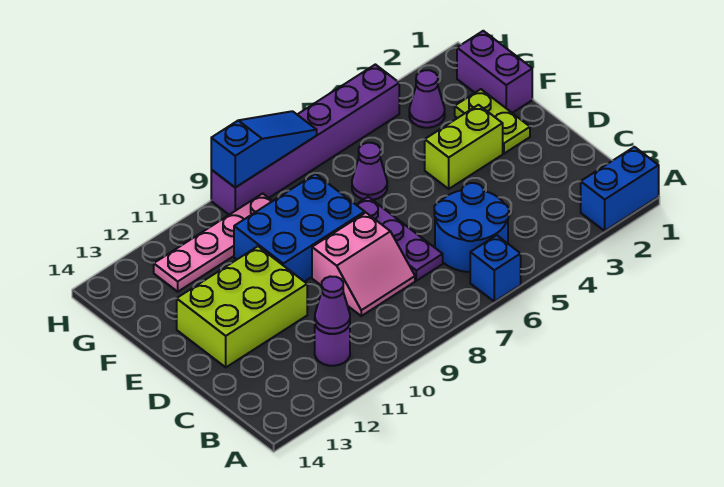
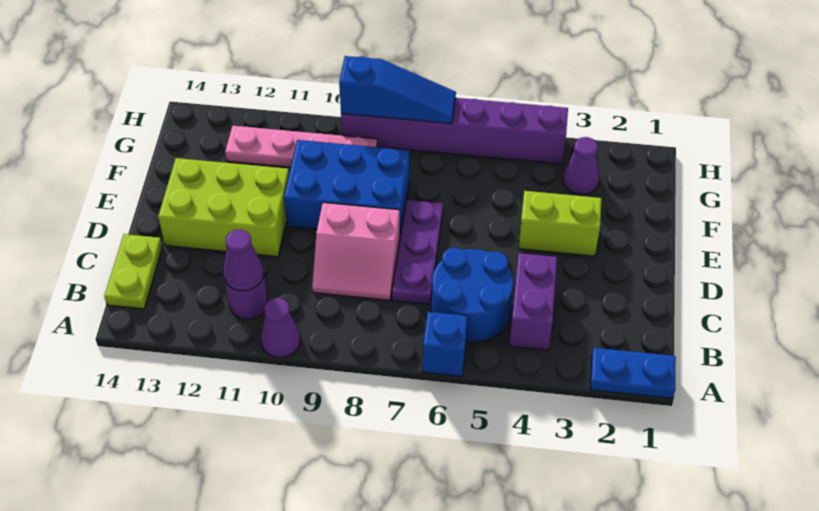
blue 1x2 brick [581,147,659,231] -> blue 1x2 plate [590,348,676,398]
lime 1x2 plate [455,89,530,154] -> lime 1x2 plate moved to [104,234,162,309]
purple 1x2 brick [457,31,532,113] -> purple 1x2 brick moved to [509,253,557,350]
purple 1x1 cone [352,143,387,200] -> purple 1x1 cone moved to [261,298,300,357]

